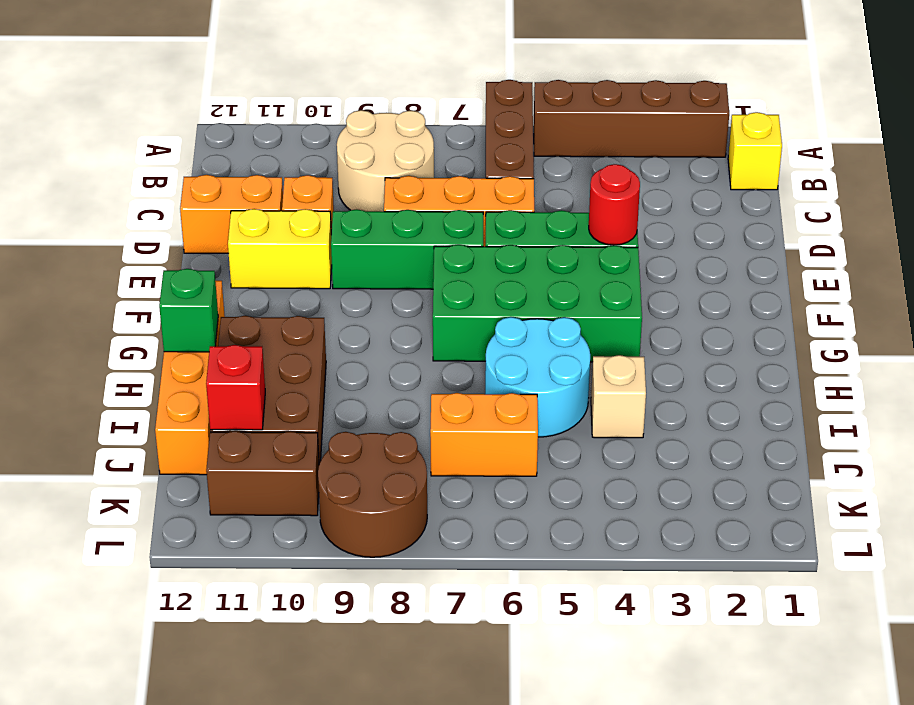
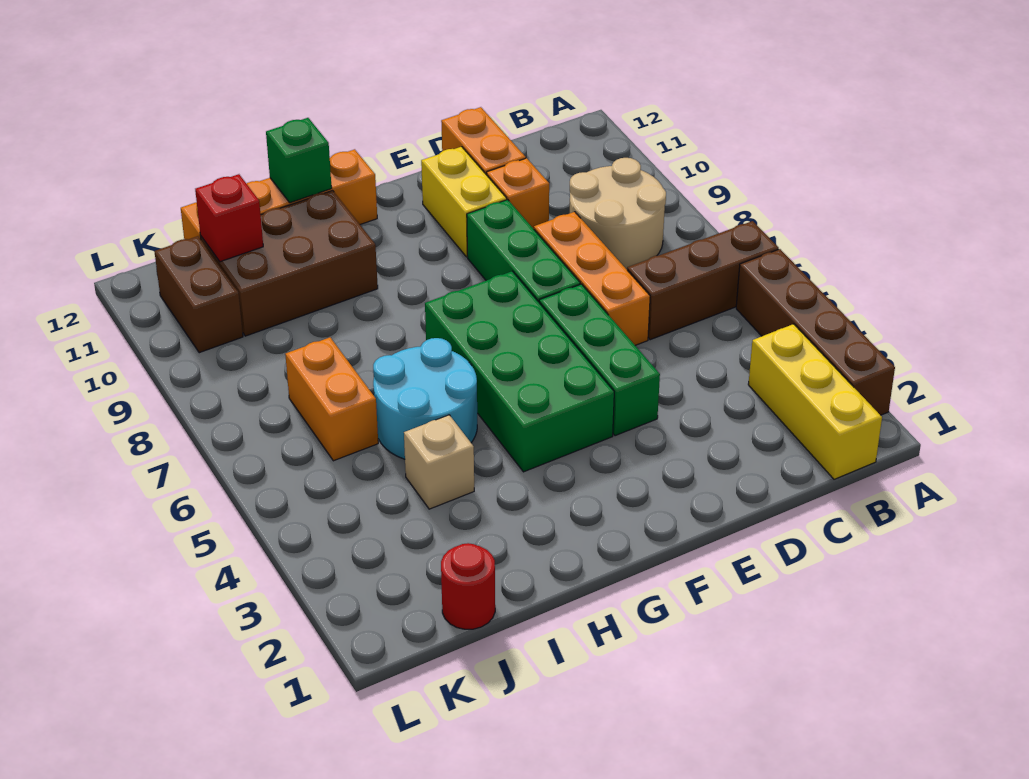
yellow 1x1 brick [728,112,782,190] -> yellow 1x3 brick [748,324,882,479]
red 1x1 round brick [589,164,640,245] -> red 1x1 round brick moved to [441,543,495,629]
brown 2x2 round brick [318,432,427,557] -> none

